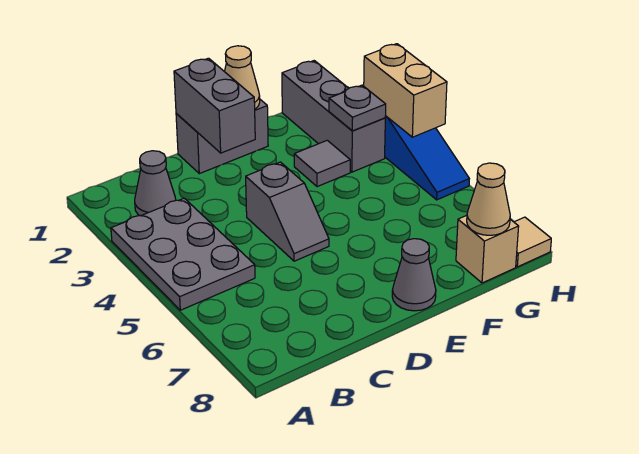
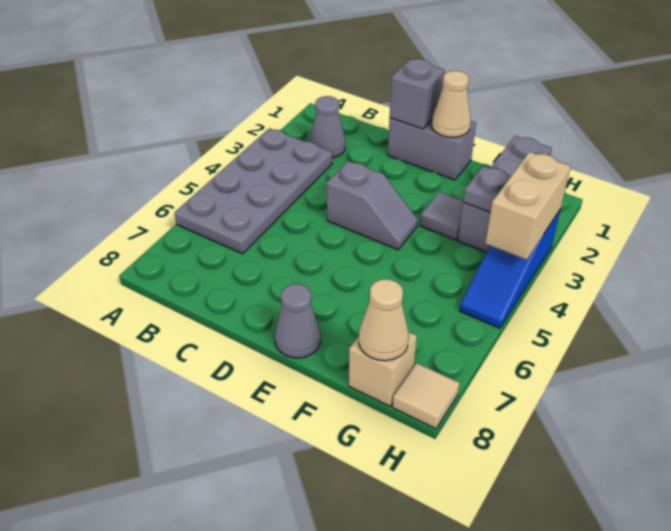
grey 2x3 plate [111,198,255,310] -> grey 2x4 plate [175,128,332,254]
grey 1x2 brick [174,58,255,153] -> grey 1x1 brick [390,59,444,129]
grey 1x2 slope [246,162,329,261] -> grey 1x2 slope turned to [327,161,418,250]

